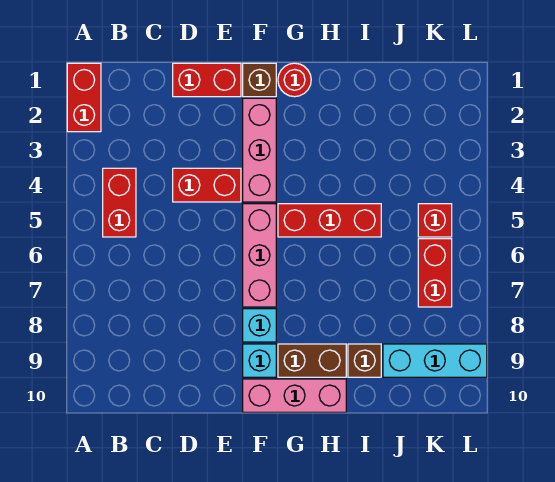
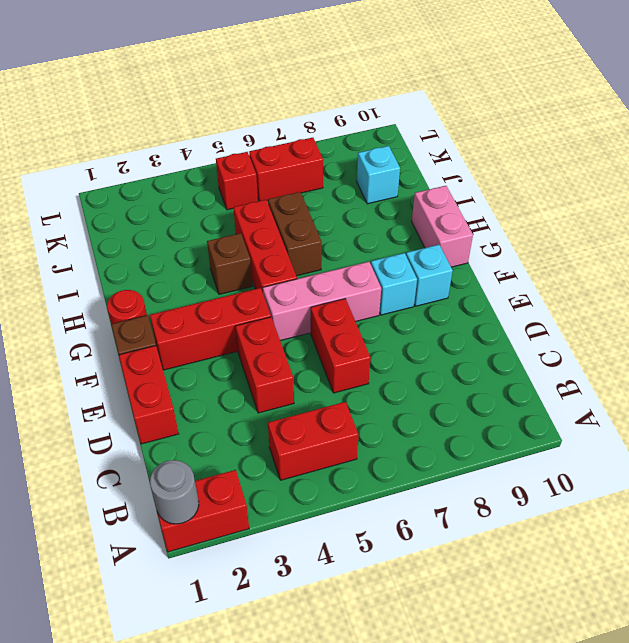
none -> grey 1x1 round brick [150,460,199,524]
none -> red 1x2 brick [311,299,371,393]
pink 1x3 brick [243,98,276,202] -> red 1x3 brick [150,288,271,370]
pink 1x3 brick [243,379,346,412] -> pink 1x2 brick [412,186,473,267]
brown 1x2 brick [278,344,346,377] -> brown 1x2 brick moved to [268,192,322,276]
brown 1x1 brick [348,344,381,377] -> brown 1x1 brick moved to [207,233,252,294]
cyan 1x3 brick [383,344,487,377] -> cyan 1x1 brick [357,146,400,204]

